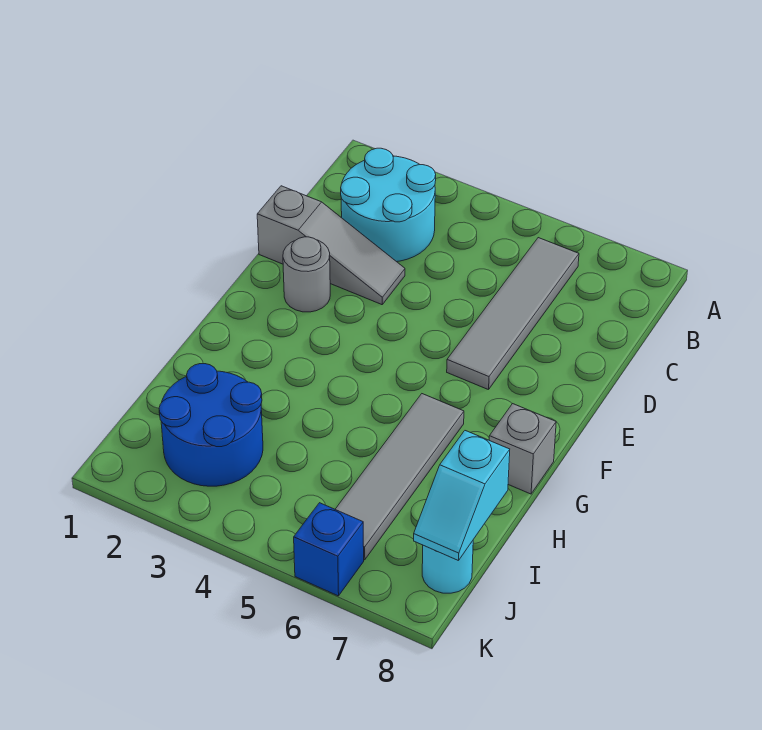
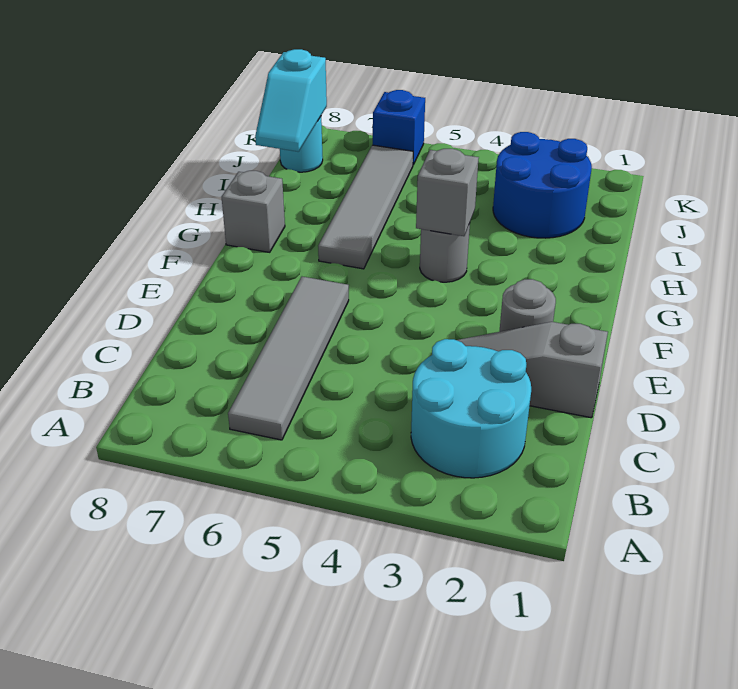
none -> grey 1x1 round brick [420,223,470,282]
none -> grey 1x1 brick [416,149,479,236]
cyan 1x2 slope [414,431,510,561] -> cyan 1x2 slope turned to [255,49,327,152]

